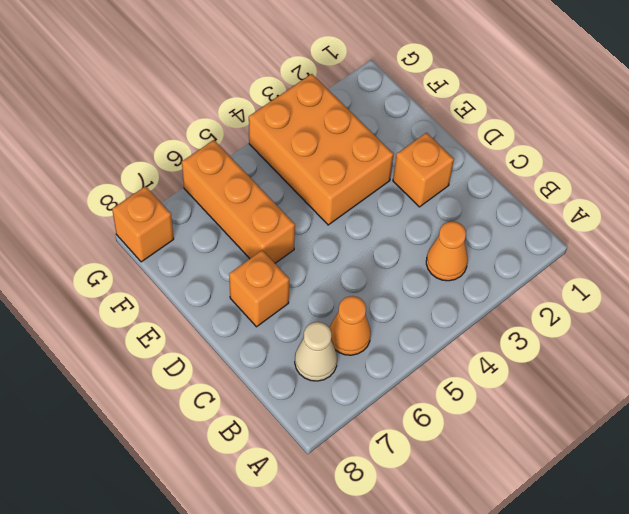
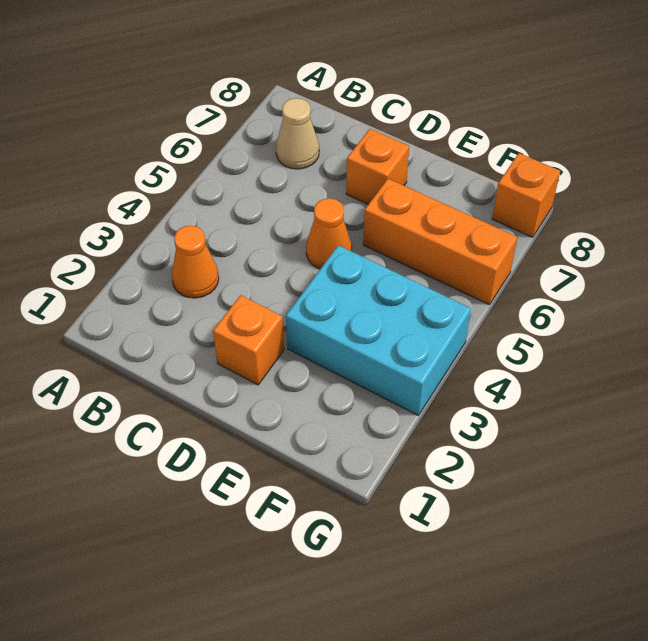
orange 1x1 cone [330,296,371,355] -> orange 1x1 cone moved to [306,198,352,269]
orange 2x3 brick [249,74,393,225] -> cyan 2x3 brick [286,245,471,415]

